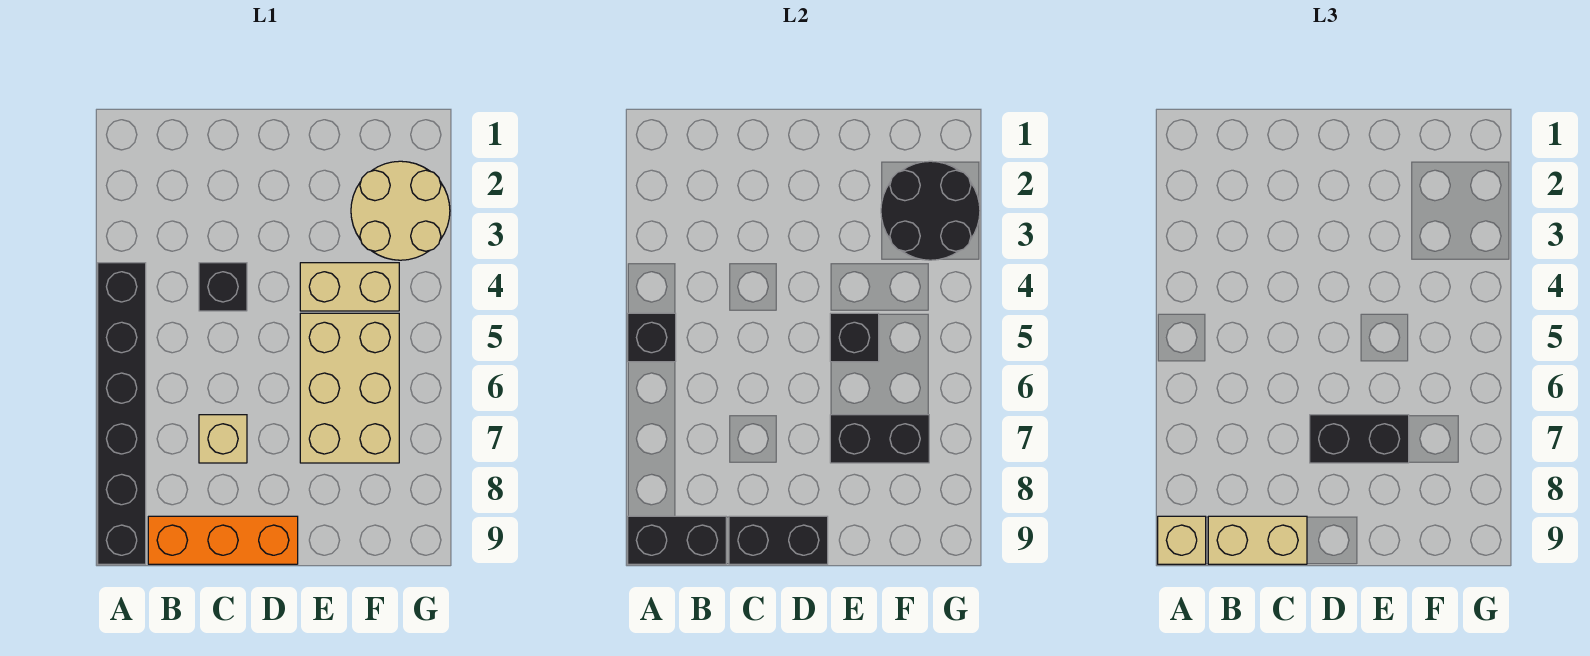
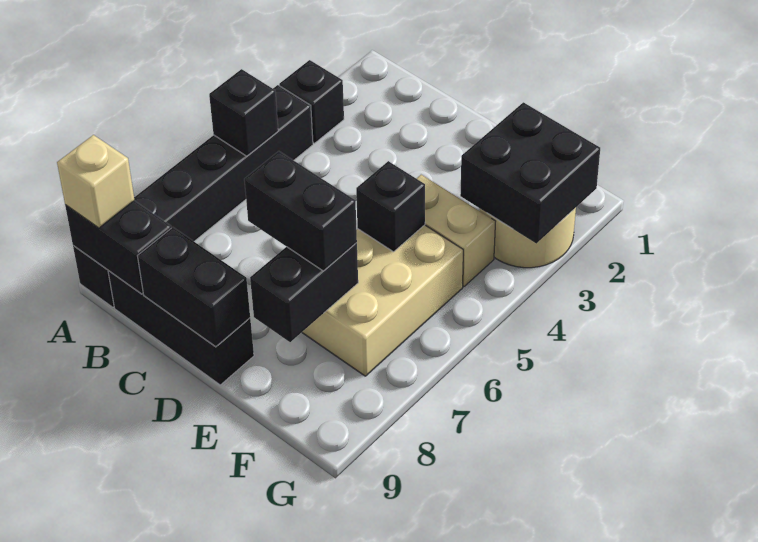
orange 1x3 brick [148,516,298,564] -> black 1x3 brick [108,271,254,385]
tan 1x2 brick [1208,516,1307,564] -> none
black 1x1 brick [199,263,247,311] -> black 1x1 brick moved to [279,60,344,143]
tan 1x1 brick [199,415,247,463] -> none
black 1x2 brick [830,415,929,463] -> black 1x2 brick turned to [250,243,358,342]
black 2x2 round brick [881,161,980,260] -> black 2x2 brick [460,102,600,243]

